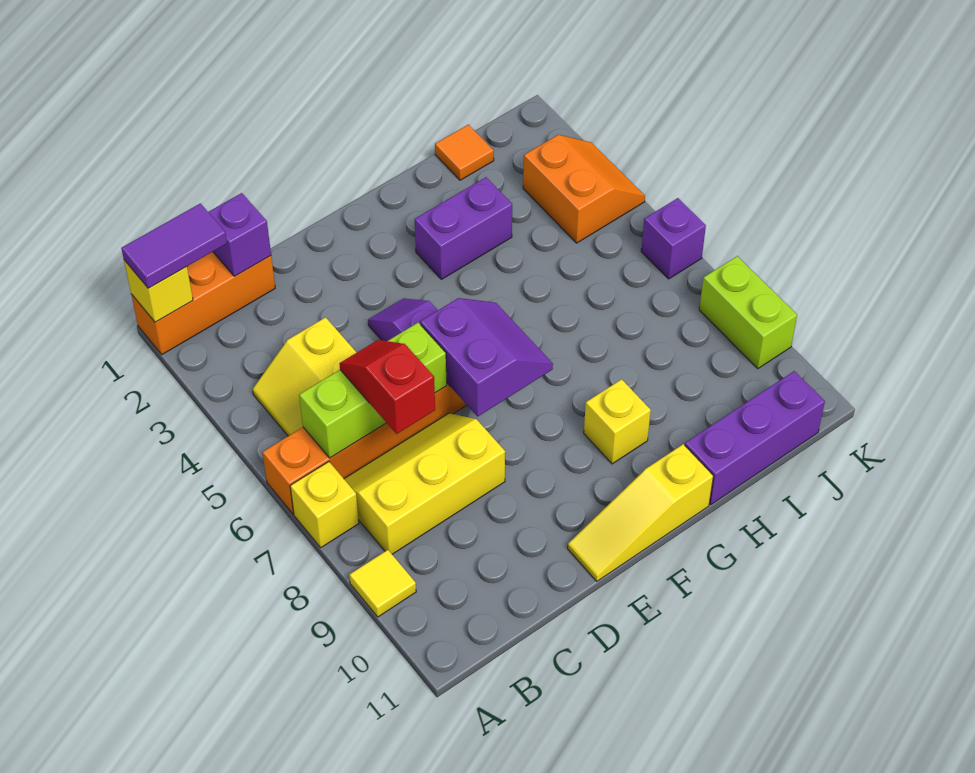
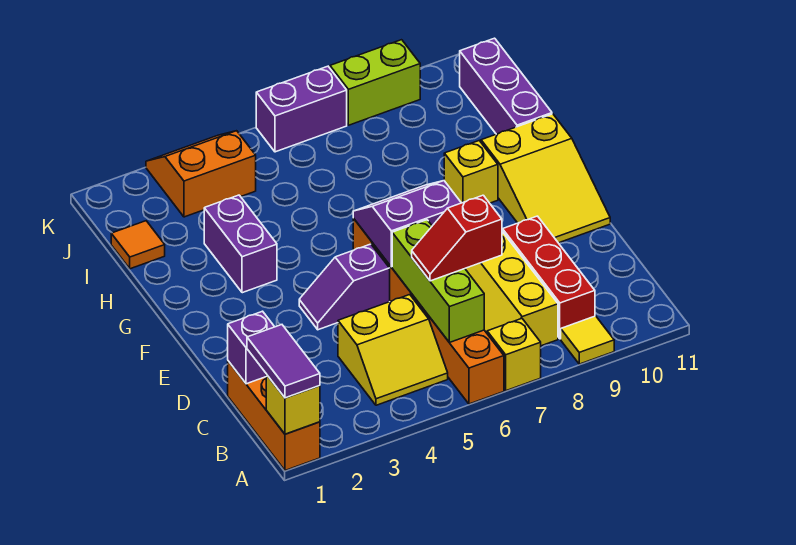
none -> red 1x3 brick [503,216,595,339]
yellow 1x3 slope [568,444,713,581] -> yellow 2x3 slope [481,114,610,243]
purple 1x1 brick [641,198,706,279] -> purple 1x2 brick [256,66,347,152]

